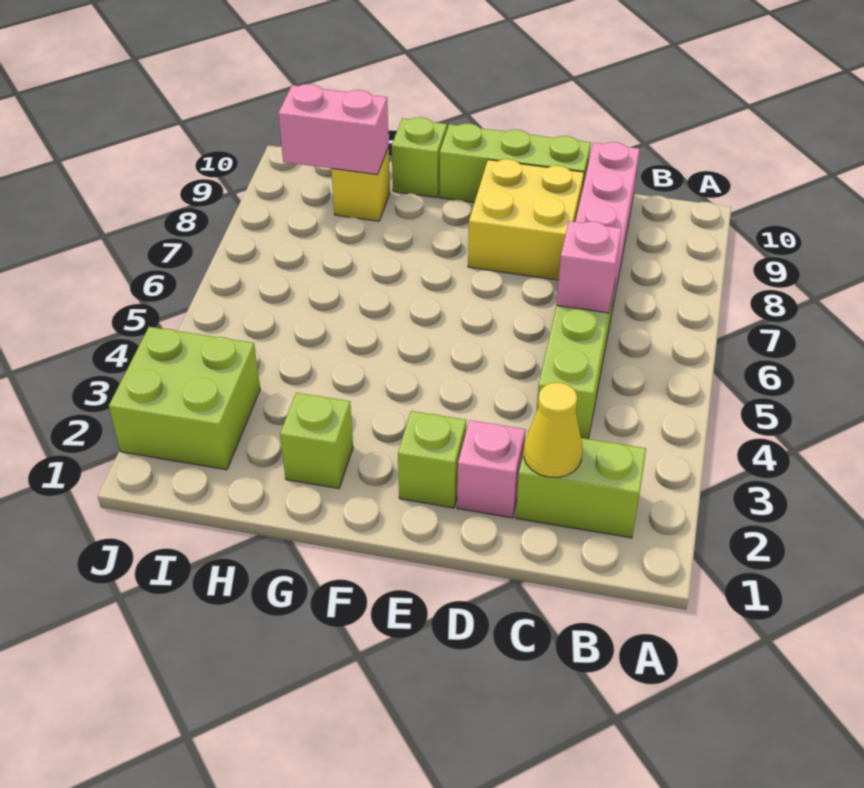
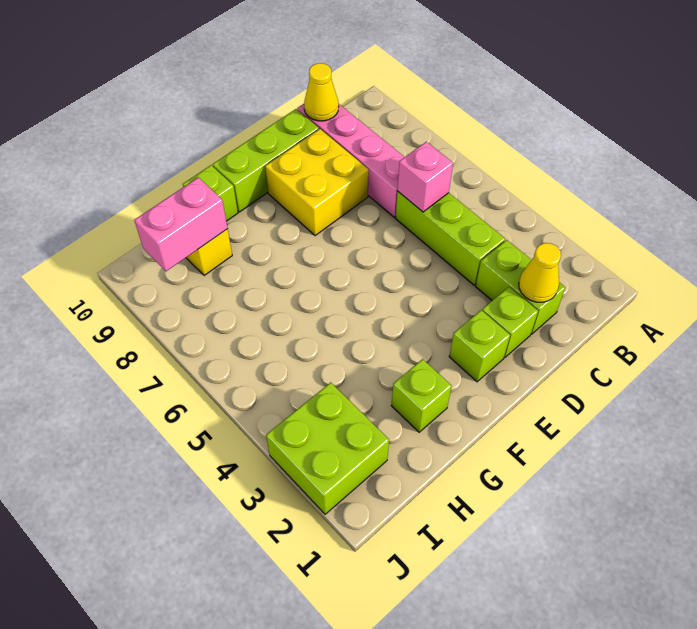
lime 1x2 brick [516,430,646,538] -> lime 1x2 brick turned to [476,240,565,334]
none -> yellow 1x1 cone [304,63,339,121]
pink 1x1 brick [457,420,526,518] -> lime 1x1 brick [482,287,538,358]

